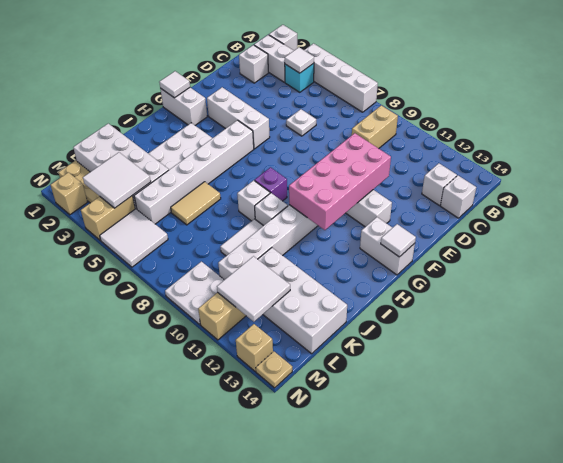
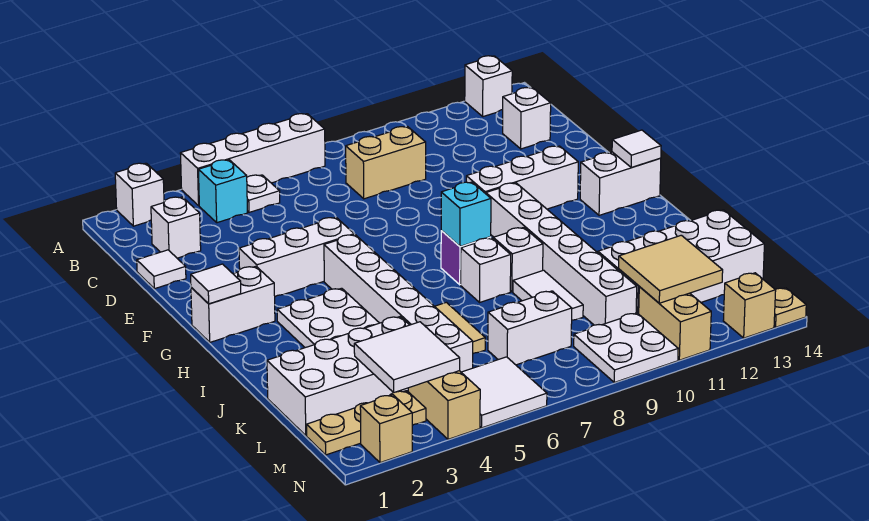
white 1x2 brick [254,35,294,82] -> white 1x2 brick moved to [488,291,572,365]
white 1x1 tile [285,47,314,73] -> white 1x1 tile moved to [137,250,186,289]
tan 1x2 brick [352,105,398,148] -> tan 1x2 brick turned to [346,127,426,199]
white 1x1 brick [441,175,476,218] -> white 1x1 brick moved to [465,56,512,117]
white 1x1 plate [286,109,316,136] -> white 1x1 plate moved to [247,175,280,212]
pink 2x4 brick [289,133,391,230] -> none
none -> cyan 1x1 brick [441,182,491,246]
white 2x2 tile [217,256,290,322] -> tan 2x2 tile [619,235,723,303]

